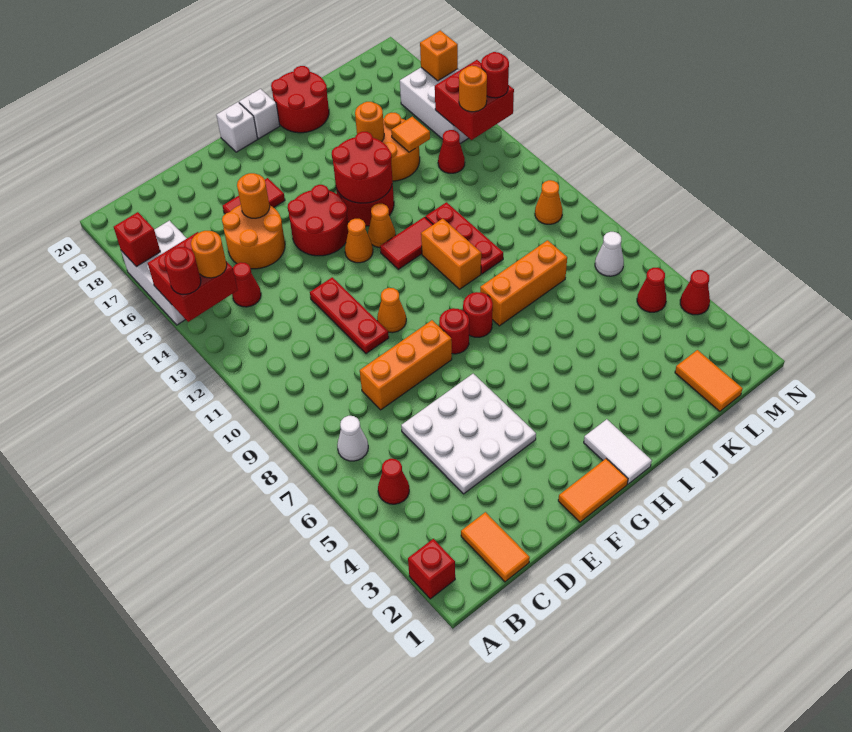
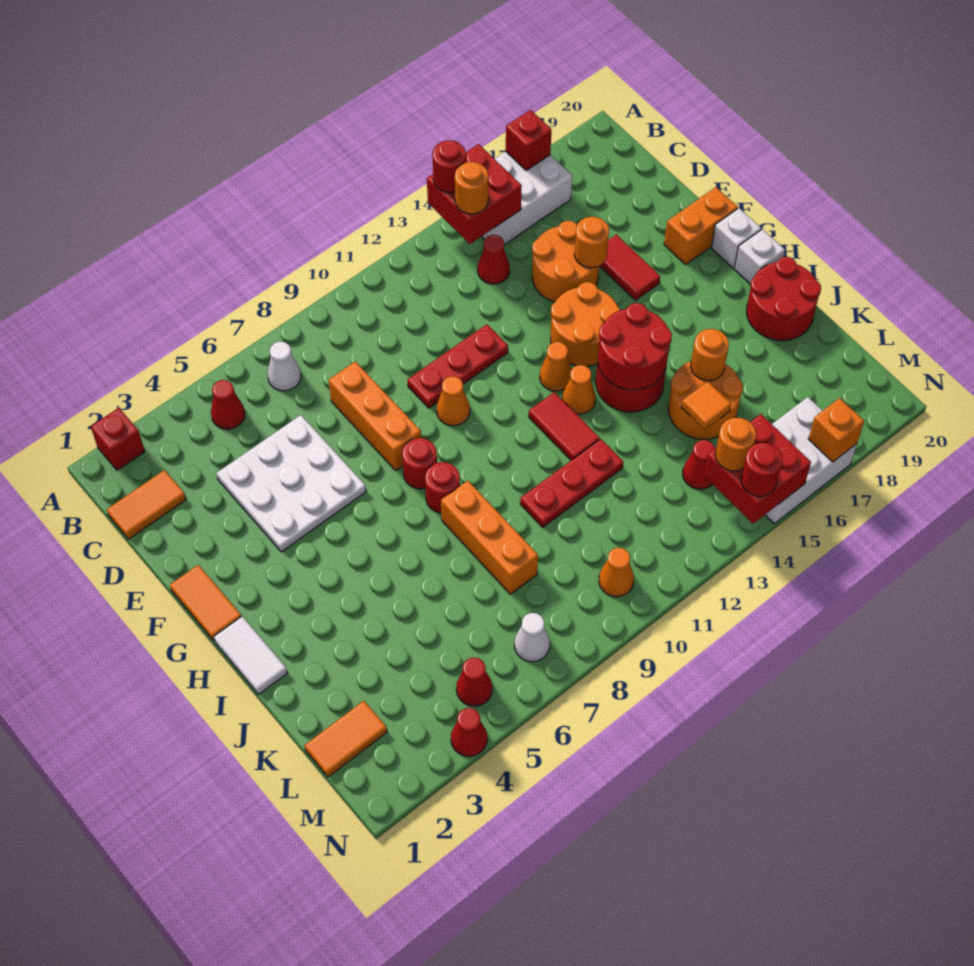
red 2x2 round brick [288,185,348,256] -> orange 2x2 round brick [551,282,620,366]
white 1x2 tile [584,419,652,484] -> white 1x2 tile turned to [214,616,287,694]
orange 1x2 brick [421,219,481,289] -> orange 1x2 brick moved to [664,187,738,265]

